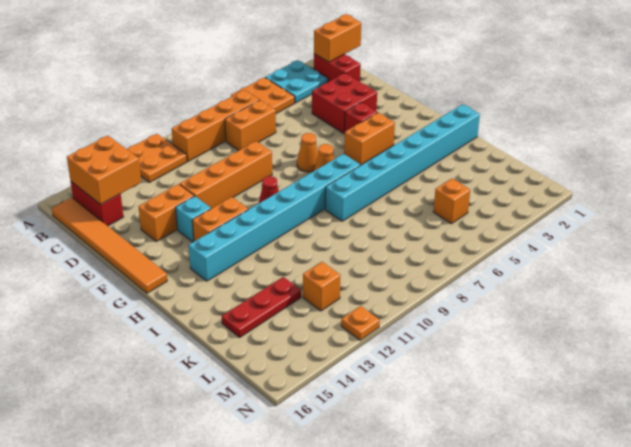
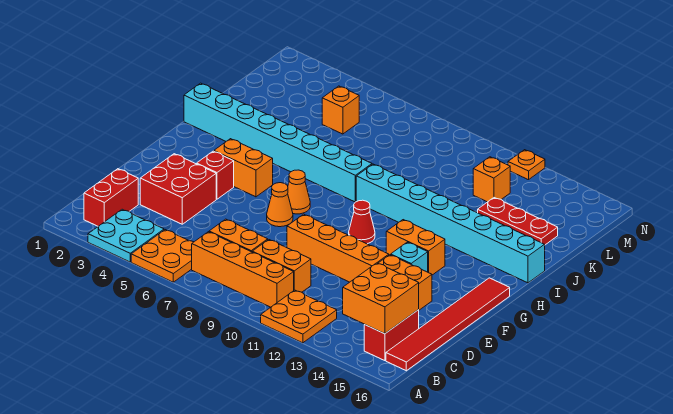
orange 1x2 brick [314,14,361,62] -> orange 1x2 brick moved to [252,240,311,292]
orange 1x6 tile [52,198,167,293] -> red 1x6 tile [386,278,510,371]
cyan 1x8 brick [189,154,360,281] -> cyan 1x8 brick moved to [356,164,545,283]

